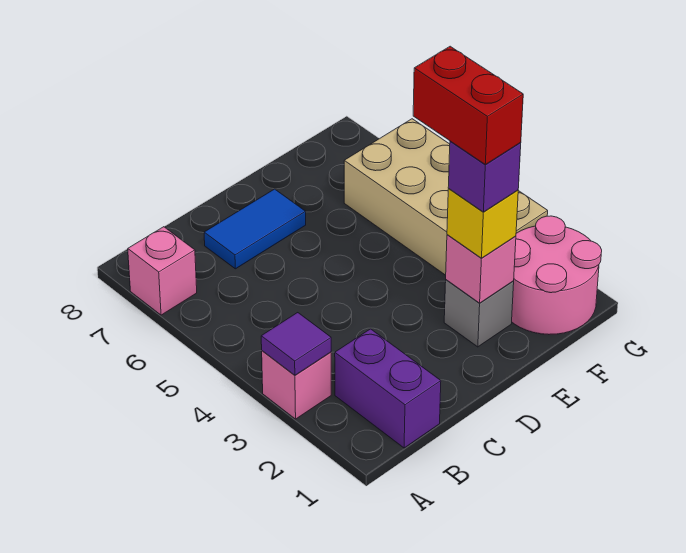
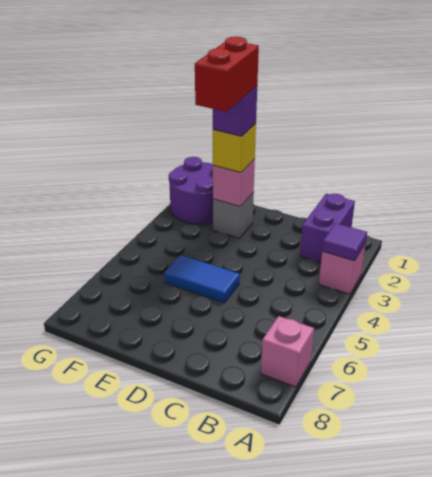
blue 1x2 tile [204,189,306,269] -> blue 1x2 tile moved to [164,255,240,303]
pink 2x2 round brick [512,216,602,335] -> purple 2x2 round brick [169,157,213,224]
tan 2x4 brick [344,119,548,275] -> none

